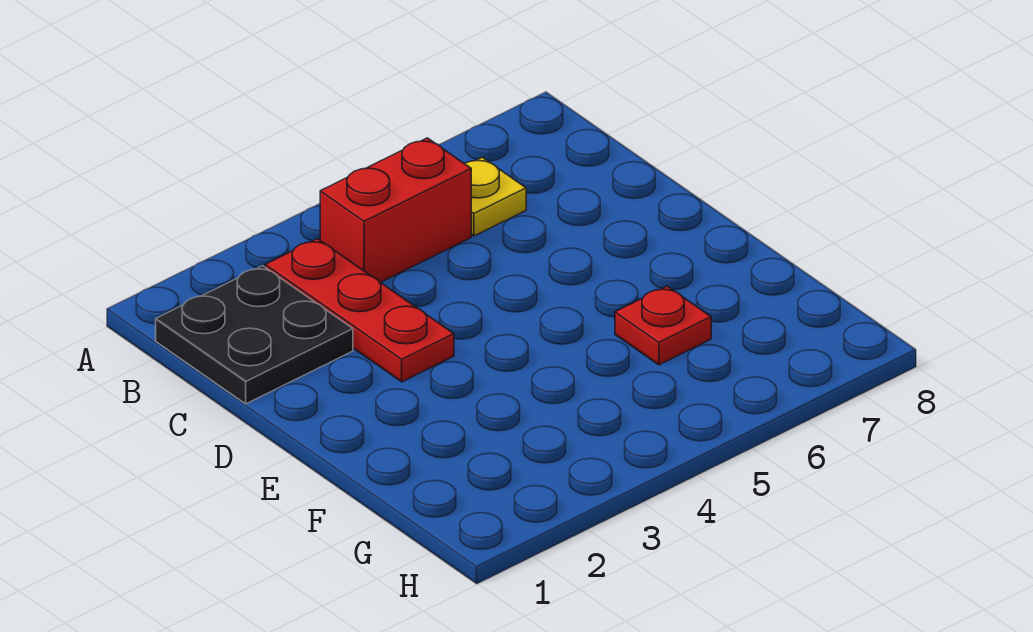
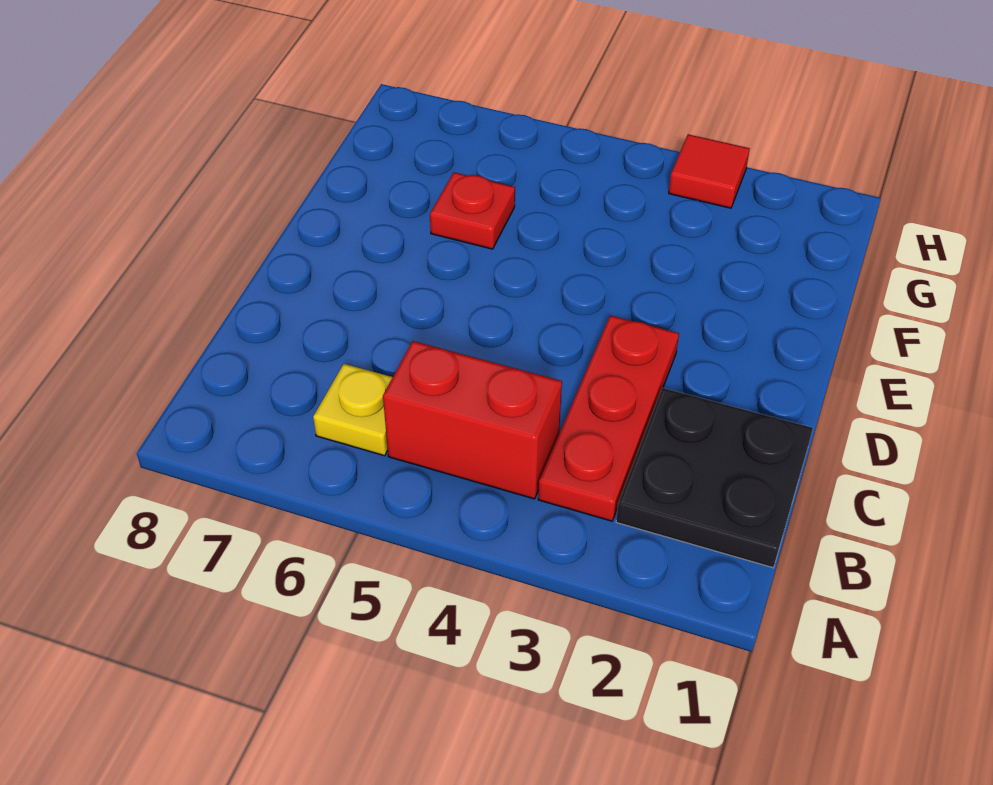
none -> red 1x1 tile [669,134,750,208]

